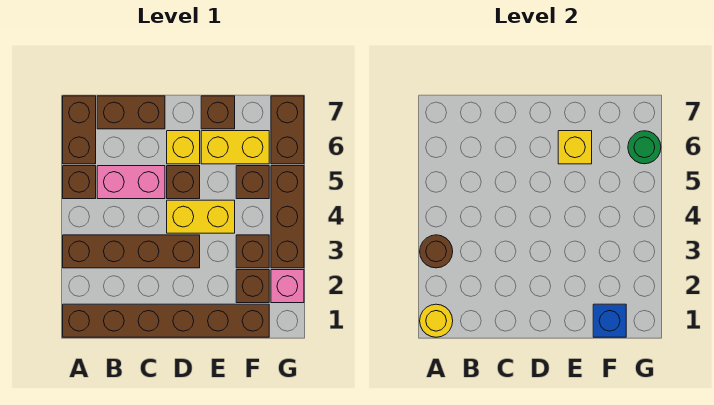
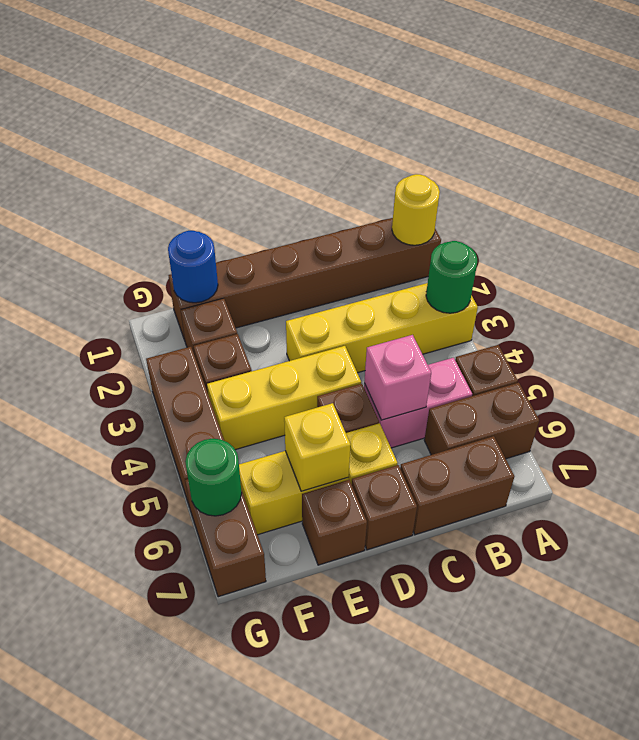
brown 1x4 brick [63,235,200,268] -> yellow 1x4 brick [286,283,478,373]
brown 1x1 round brick [420,235,453,268] -> green 1x1 round brick [426,241,477,313]
brown 1x2 brick [63,96,96,164] -> brown 1x2 brick turned to [424,383,539,459]
yellow 1x2 brick [167,200,235,233] -> yellow 1x3 brick [207,346,361,450]
blue 1x1 brick [593,304,626,337] -> blue 1x1 round brick [168,231,218,303]
brown 1x1 brick [236,166,269,199] -> brown 1x1 brick moved to [352,465,417,550]
pink 1x1 brick [271,270,304,303] -> pink 1x1 brick moved to [364,335,431,420]

